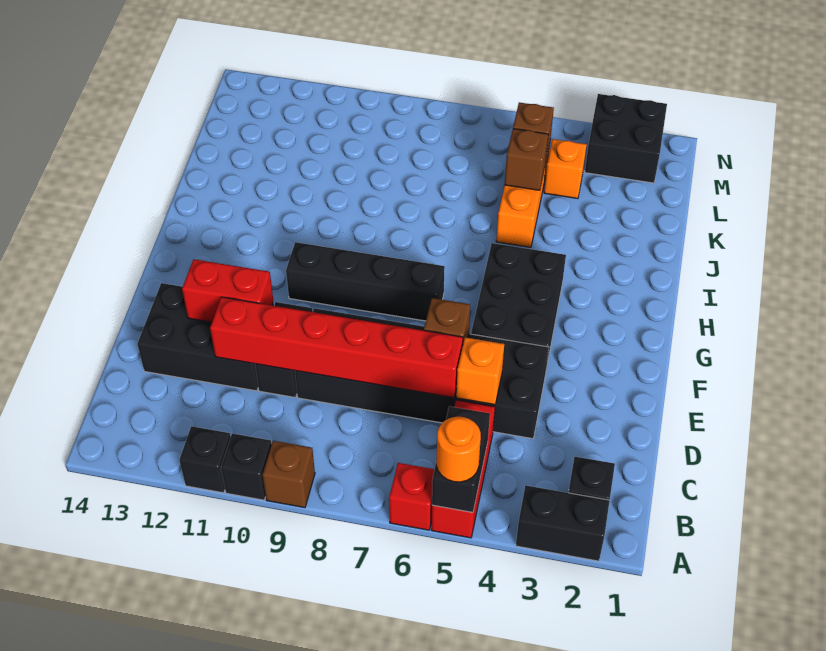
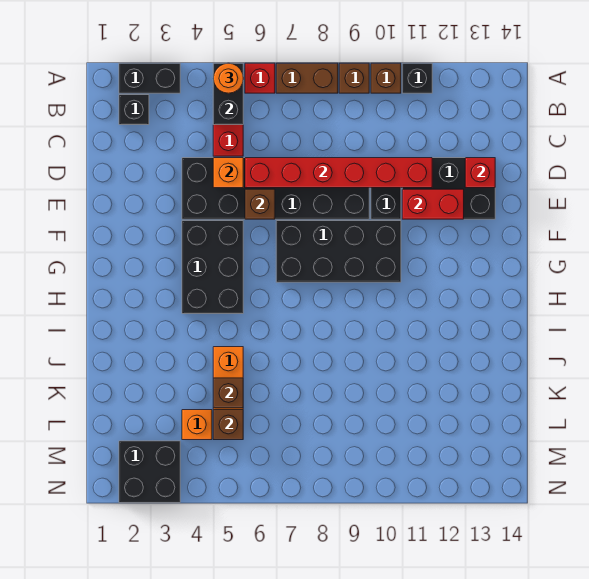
none -> brown 1x2 brick [276,63,338,93]
black 1x1 brick [221,433,272,500] -> brown 1x1 brick [371,63,401,93]
none -> red 1x1 brick [465,158,495,188]
black 1x4 brick [286,242,445,321] -> black 2x4 brick [276,221,401,282]

